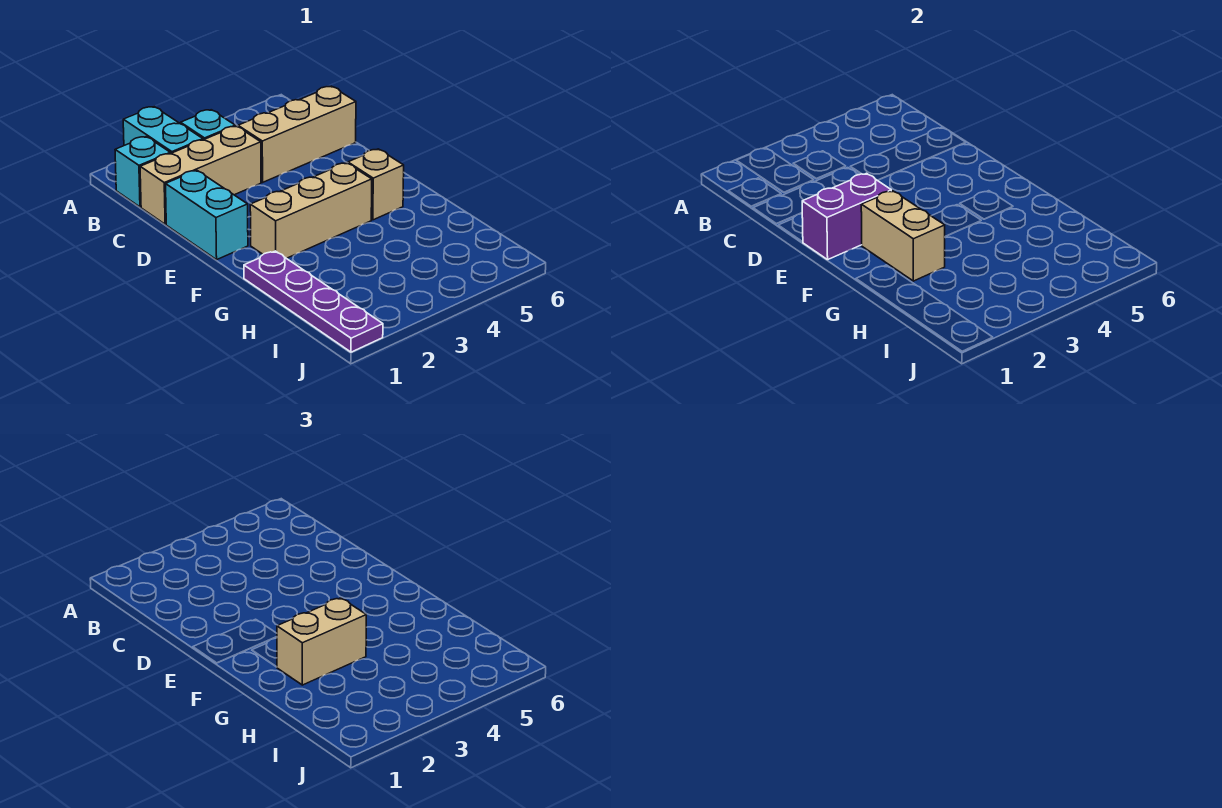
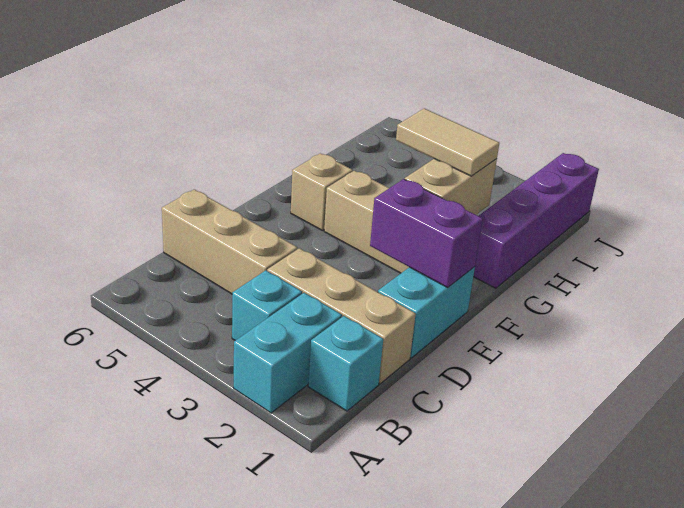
purple 1x4 plate [244,251,383,352] -> purple 1x4 brick [473,153,599,288]
tan 1x2 brick [277,598,366,685] -> tan 1x2 tile [396,108,499,176]

